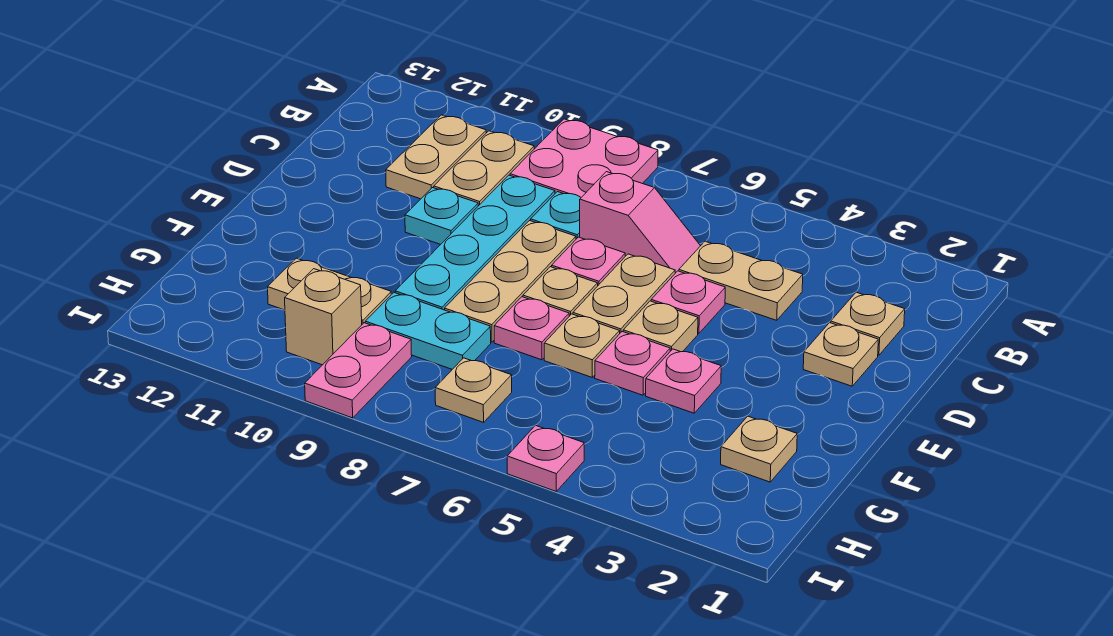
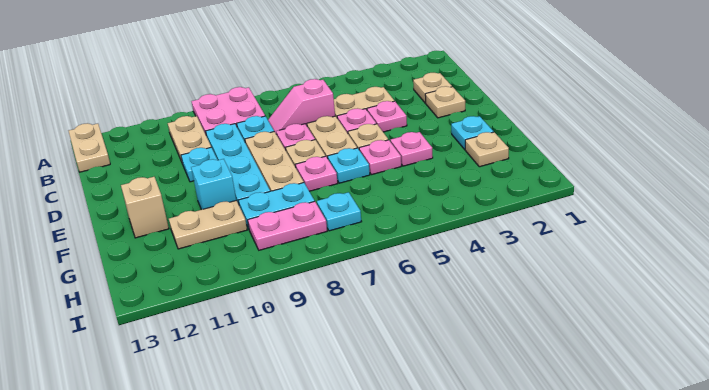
tan 1x2 plate [386,115,486,199] -> tan 1x2 plate moved to [69,123,110,172]
pink 1x2 slope [580,172,700,273] -> pink 1x2 slope turned to [268,79,335,133]
none -> cyan 1x1 plate [451,116,494,149]
tan 1x1 plate [544,314,620,377] -> cyan 1x1 plate [328,148,370,183]
none -> cyan 1x1 brick [191,159,236,210]
tan 1x1 plate [435,358,512,422] -> cyan 1x1 plate [317,192,362,231]
pink 1x2 plate [305,323,412,418] -> pink 1x2 plate turned to [248,201,327,250]
tan 1x1 brick [285,269,362,365] -> tan 1x1 brick moved to [121,177,169,238]
pink 1x1 plate [507,425,584,491] -> pink 1x1 plate moved to [367,101,407,132]

